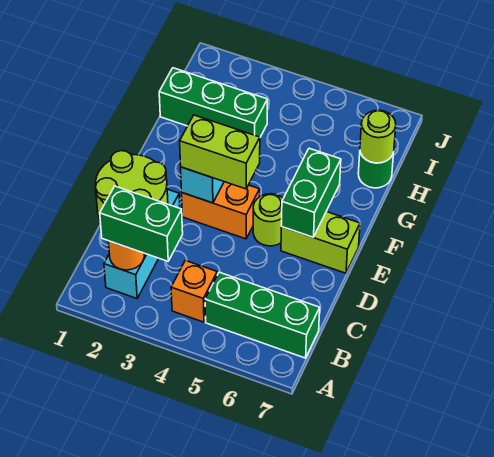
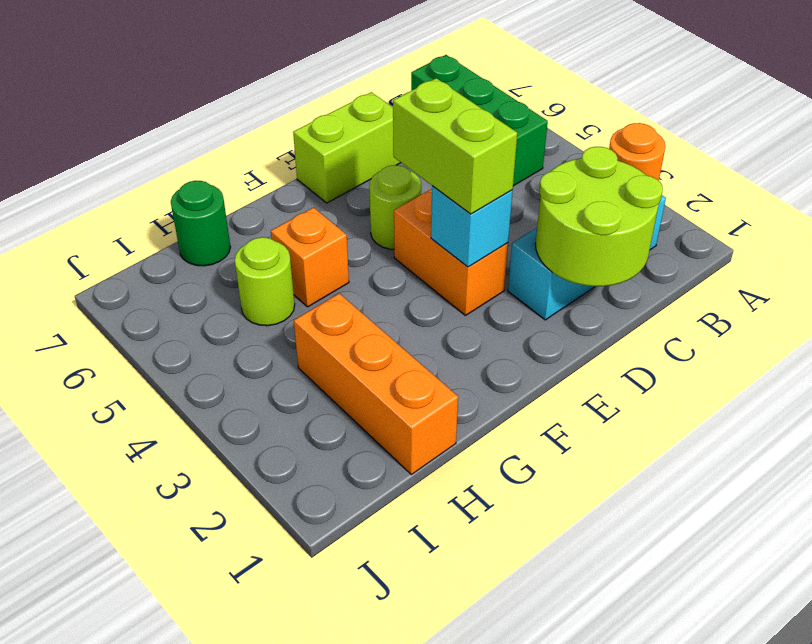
green 1x2 brick [100,186,183,261] -> none
orange 1x1 brick [171,260,217,322] -> orange 1x1 brick moved to [271,208,349,307]
lime 1x2 brick [281,212,360,273] -> lime 1x2 brick turned to [293,92,401,203]
green 1x2 brick [281,148,341,237] -> none
green 1x3 brick [159,68,267,137] -> orange 1x3 brick [294,293,458,474]
lime 1x1 round brick [360,110,396,163] -> lime 1x1 round brick moved to [235,237,295,326]

